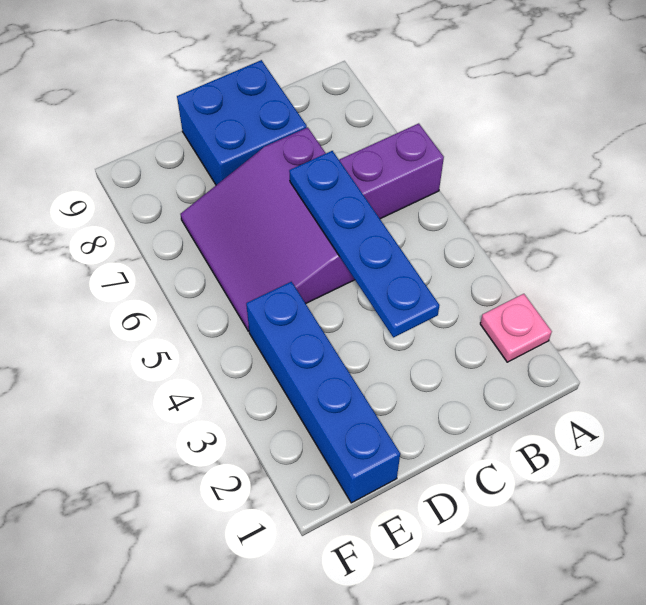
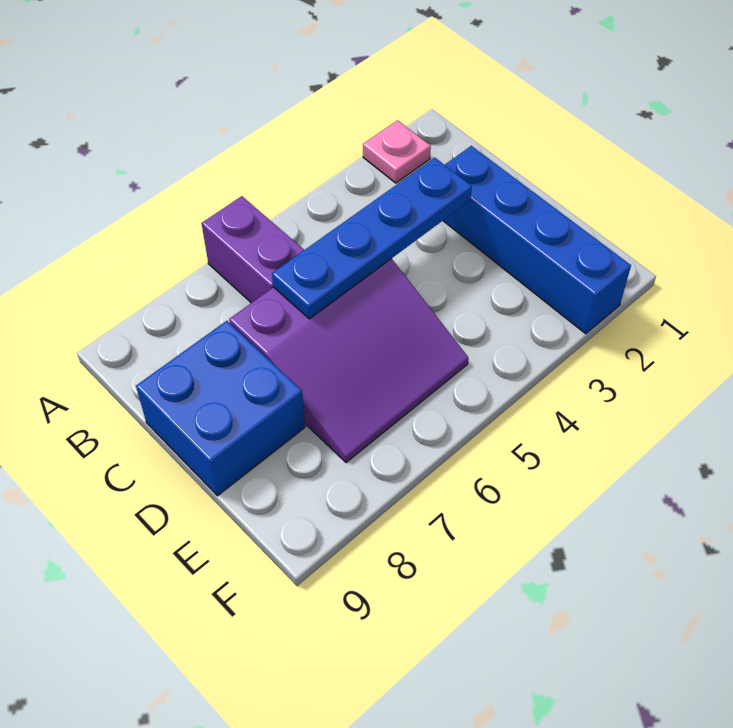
blue 1x4 brick [246,282,400,503] -> blue 1x4 brick turned to [443,146,631,334]

